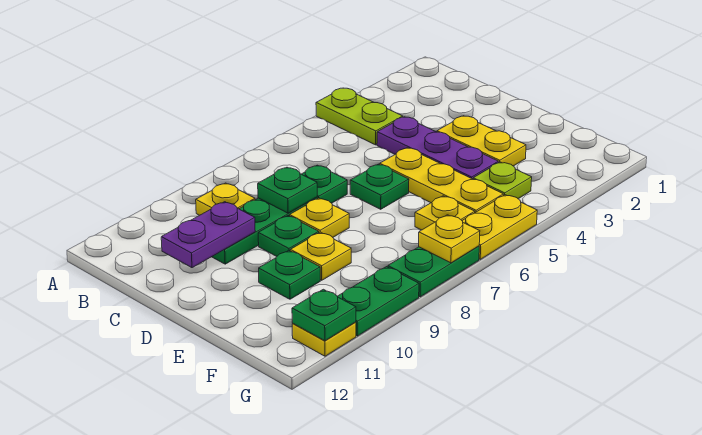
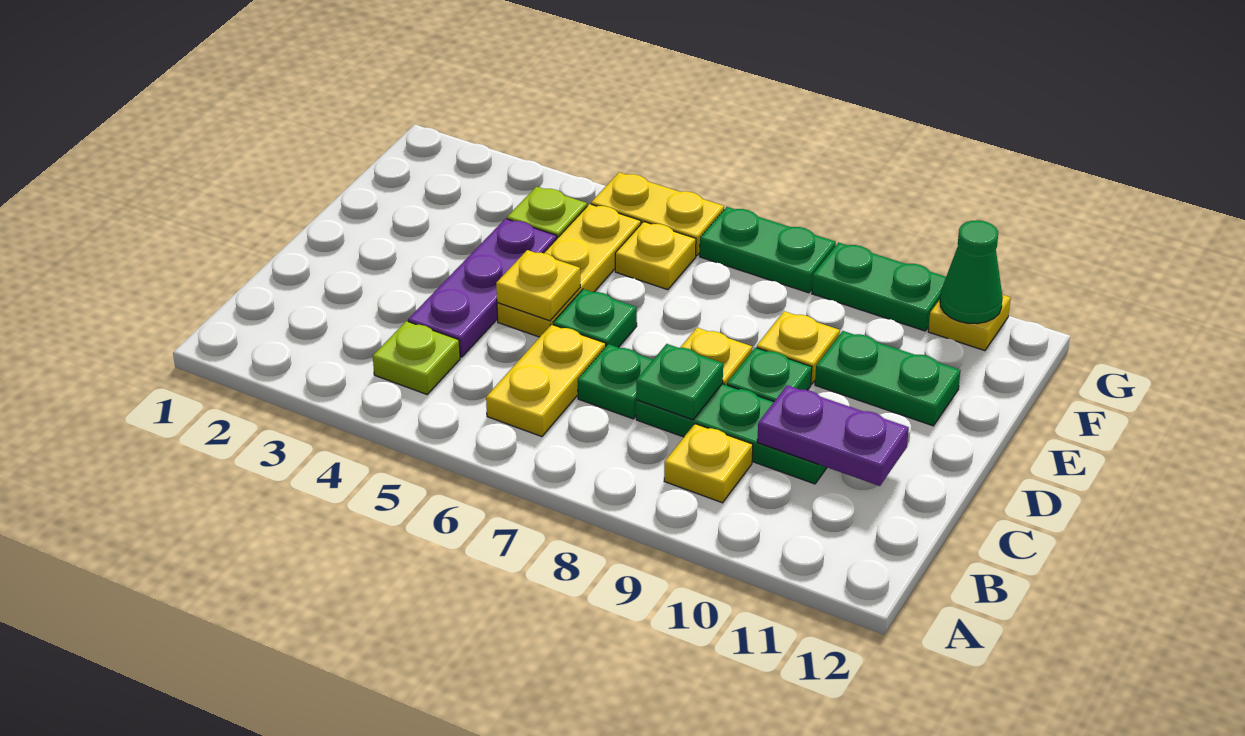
lime 1x2 plate [316,88,403,145] -> lime 1x1 plate [373,321,460,394]
yellow 1x2 plate [437,116,526,166] -> yellow 1x2 plate moved to [486,324,606,437]
green 1x1 plate [259,251,320,299] -> green 1x2 plate [815,331,961,426]
yellow 1x1 plate [419,215,480,263] -> yellow 1x1 plate moved to [496,250,580,321]
green 1x1 plate [292,289,356,341] -> green 1x1 cone [940,220,1003,324]

